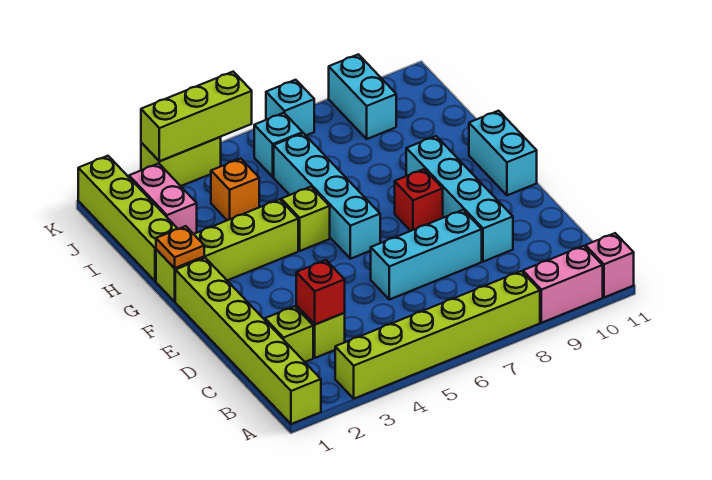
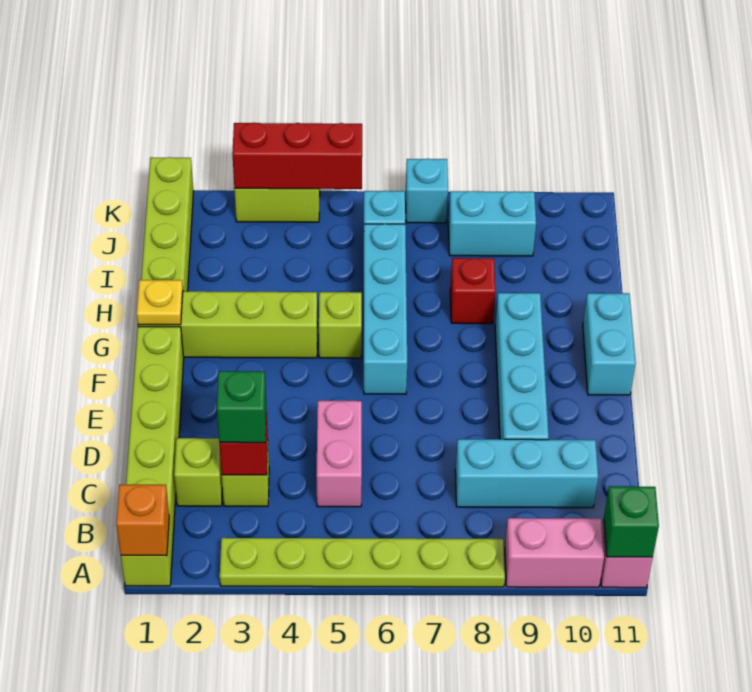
lime 1x6 brick [335,271,540,399] -> lime 1x6 plate [220,538,505,587]
none -> green 1x1 brick [604,486,659,557]
none -> green 1x1 brick [217,371,266,443]
cyan 1x3 brick [371,210,482,300] -> cyan 1x3 brick moved to [455,439,598,508]
red 1x1 brick [395,169,443,231] -> red 1x1 brick moved to [450,258,496,324]
orange 1x1 plate [156,226,204,268] -> yellow 1x1 plate [137,280,183,325]
pink 1x2 brick [129,163,197,234] -> pink 1x2 brick moved to [316,401,362,507]
orange 1x1 brick [211,159,259,220] -> orange 1x1 brick moved to [116,485,169,556]
cyan 1x2 brick [329,54,396,139] -> cyan 1x2 brick turned to [448,191,536,256]
lime 1x3 brick [141,72,252,161] -> red 1x3 brick [232,123,362,189]

